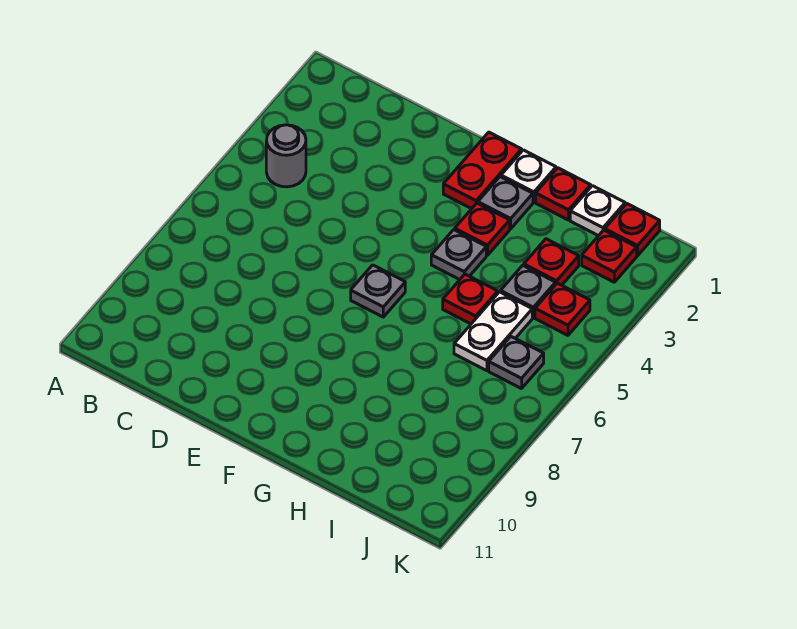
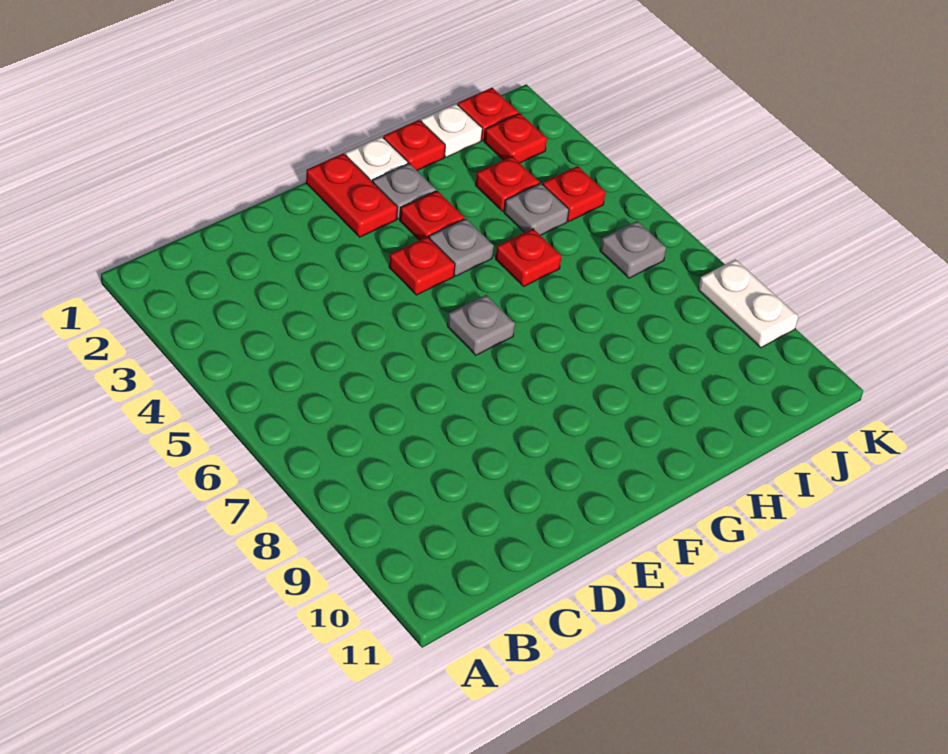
grey 1x1 round brick [266,125,306,187] -> none
none -> red 1x1 plate [389,237,455,295]
white 1x2 plate [454,292,532,371] -> white 1x2 plate moved to [698,259,798,348]

